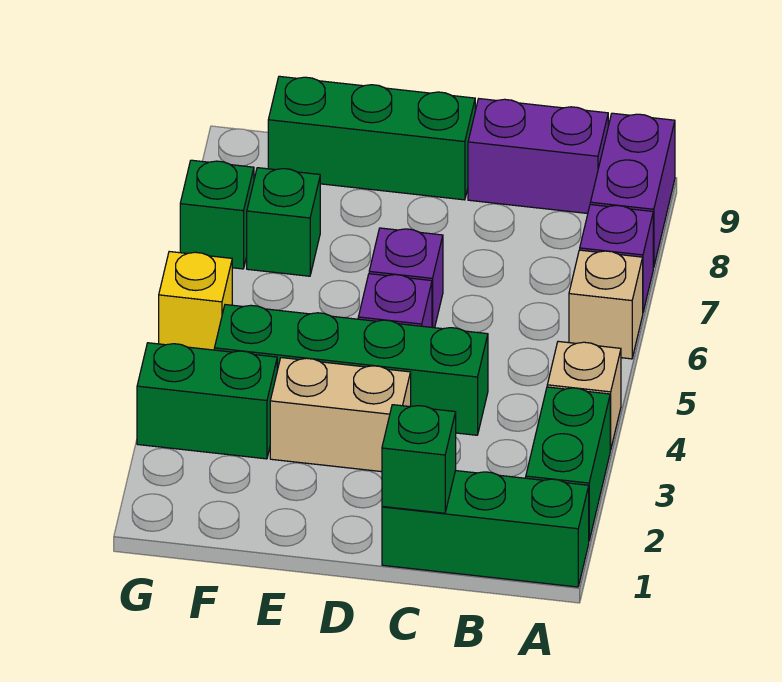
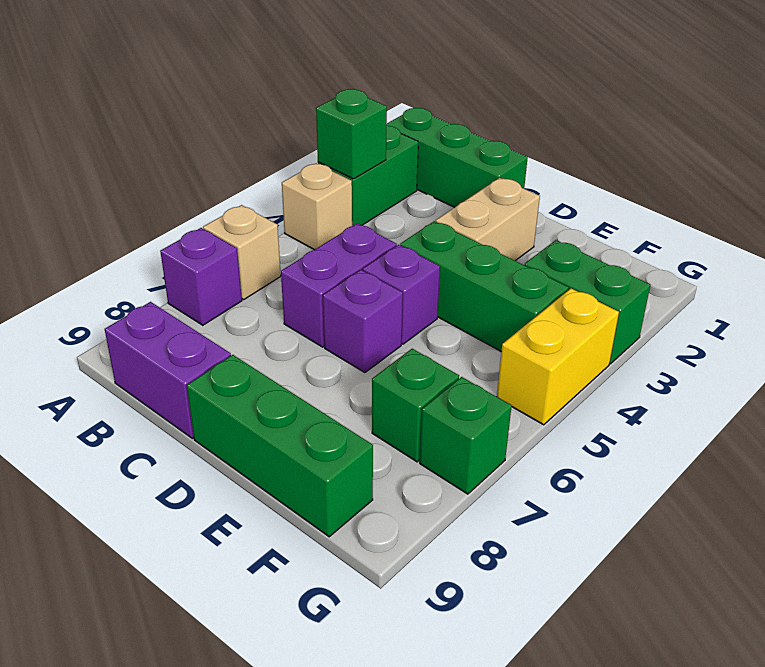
purple 1x2 brick [590,113,675,268] -> purple 1x2 brick moved to [281,223,397,347]
green 1x1 brick [382,405,456,513] -> green 1x1 brick moved to [316,89,387,179]
green 1x4 brick [214,305,488,435] -> green 1x3 brick [400,221,569,352]
tan 1x2 brick [270,358,411,472] -> tan 1x2 brick turned to [436,178,540,261]
yellow 1x1 brick [159,252,232,350] -> yellow 1x2 brick [497,288,619,425]

